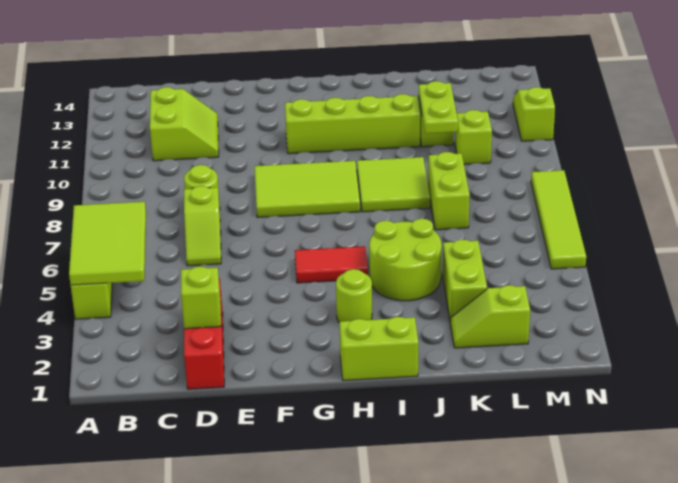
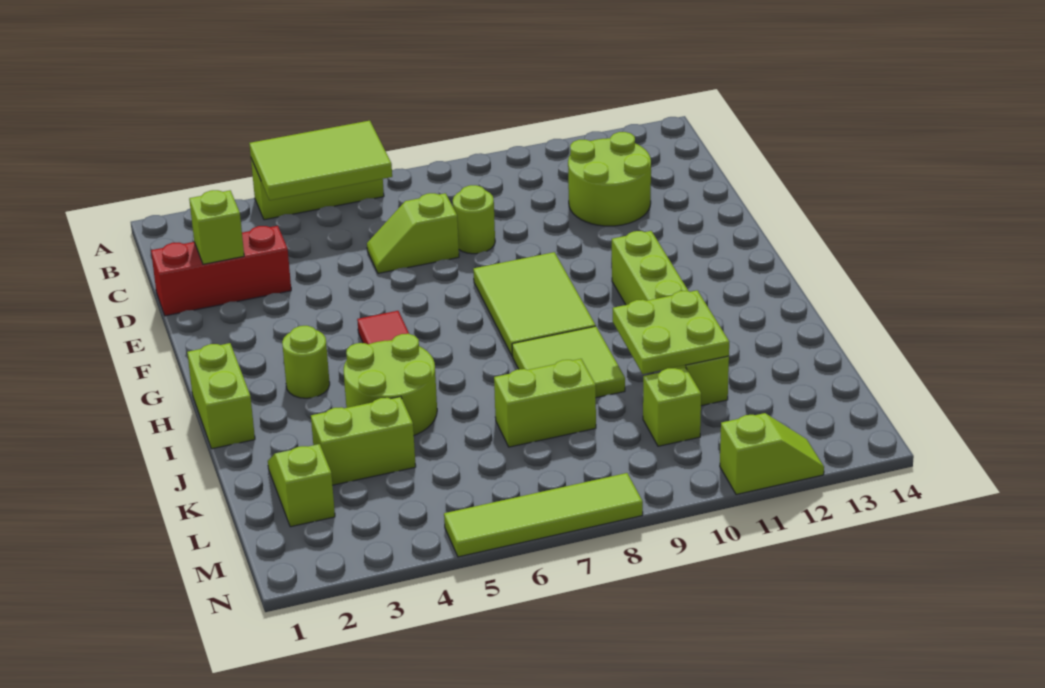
lime 2x2 slope [150,87,219,161] -> lime 2x2 round brick [568,132,651,226]
lime 1x2 plate [419,81,458,133] -> lime 2x2 plate [613,290,729,374]

